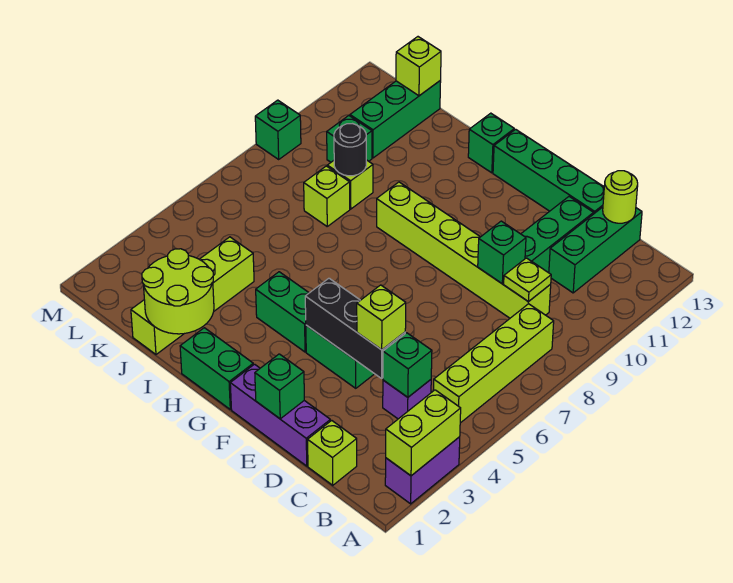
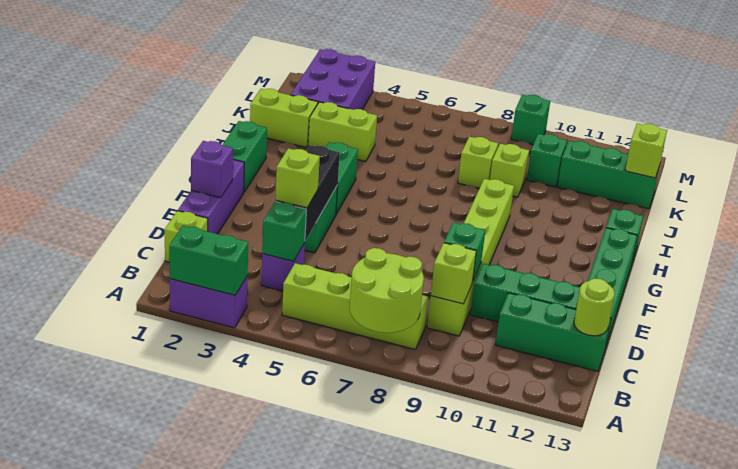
lime 1x2 brick [386,390,461,476] -> green 1x2 brick [169,226,248,295]
lime 1x1 plate [504,258,551,302] -> lime 1x1 brick [431,243,476,304]
green 1x1 brick [255,354,304,419] -> purple 1x1 brick [191,141,233,198]
lime 2x2 round brick [142,249,214,334] -> lime 2x2 round brick moved to [350,248,424,333]
black 1x1 round brick [334,124,366,176] -> none
none -> purple 2x3 brick [290,49,375,110]

